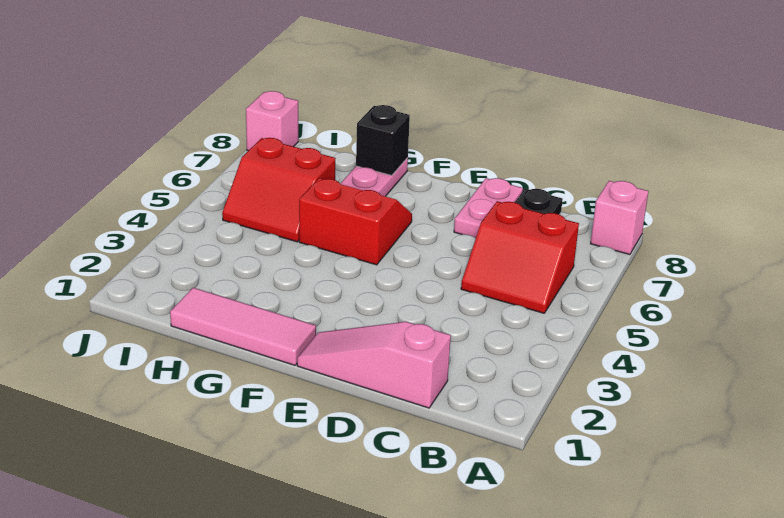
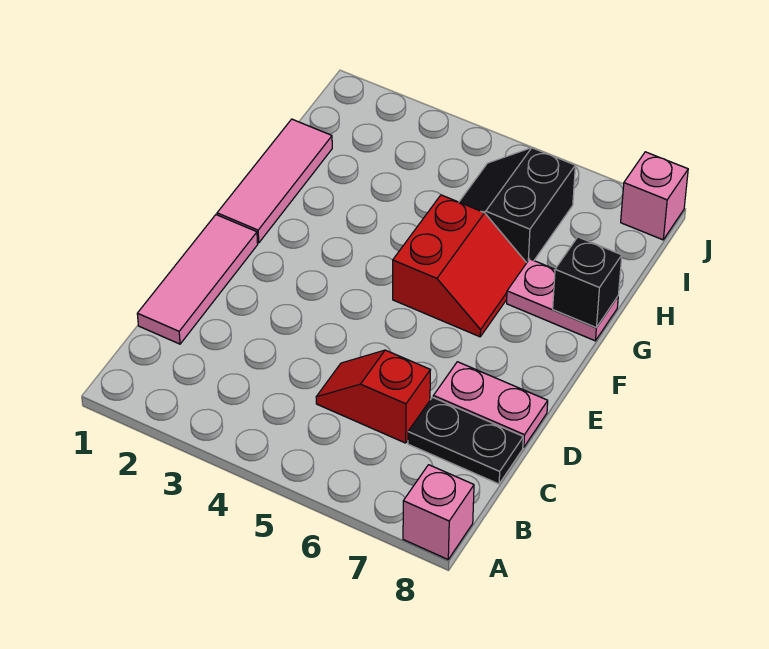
red 2x2 slope [461,201,579,313] -> red 1x2 slope [316,350,430,443]
pink 1x3 slope [297,322,451,408] -> pink 1x3 tile [137,215,258,344]
red 2x2 slope [222,138,336,242] -> black 2x2 slope [459,148,575,263]

